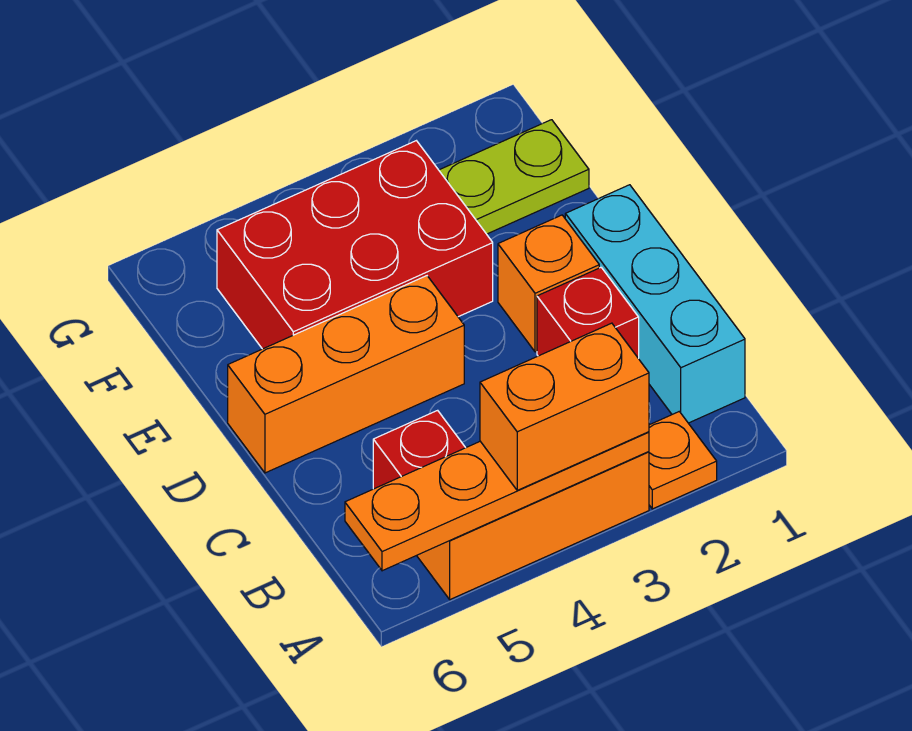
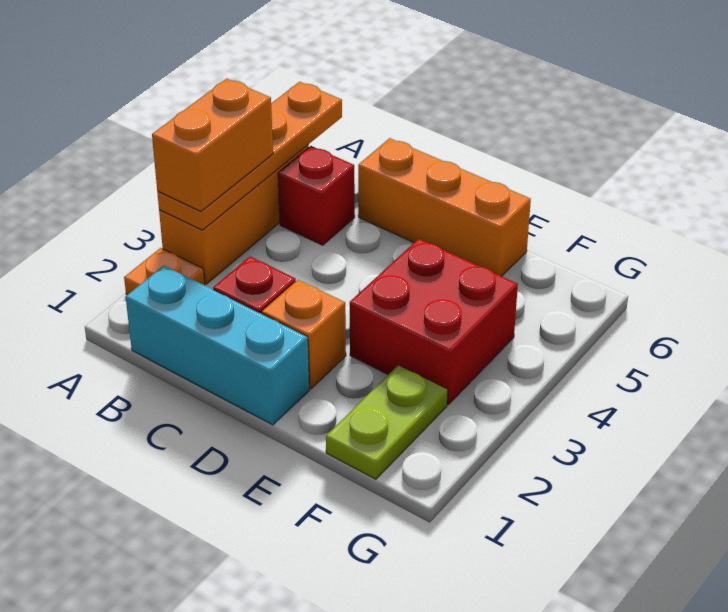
orange 1x3 brick [228,276,464,473] -> orange 1x3 brick turned to [358,138,531,276]
red 2x3 brick [217,141,493,349] -> red 2x2 brick [350,239,518,405]

